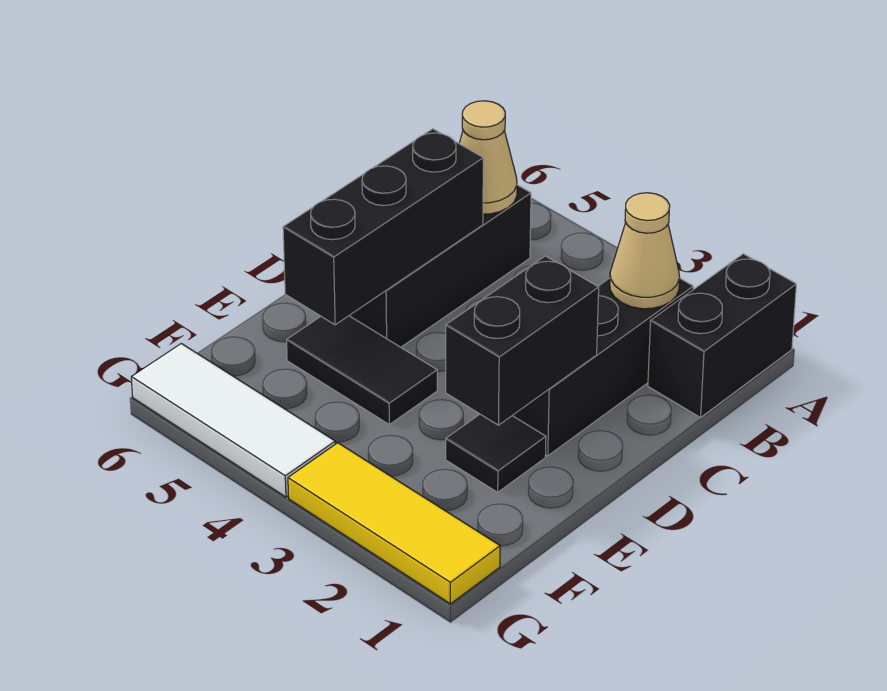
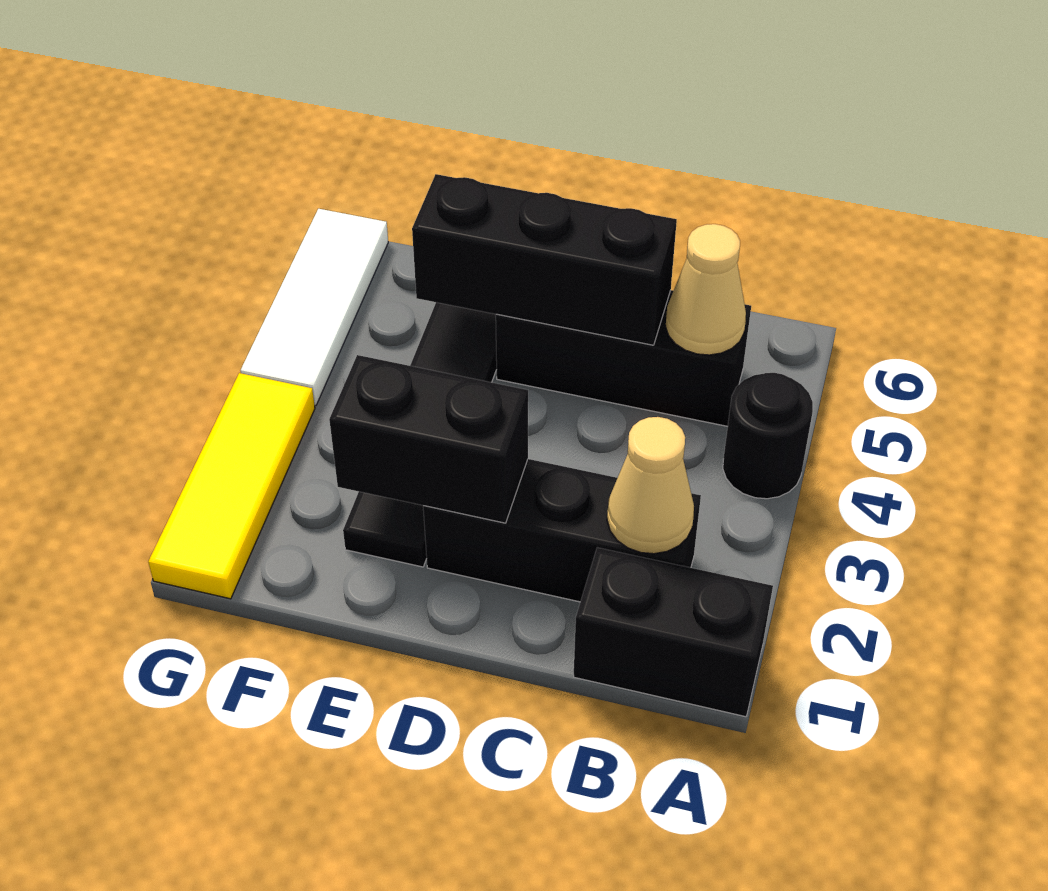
none -> black 1x1 round brick [723,373,813,499]

